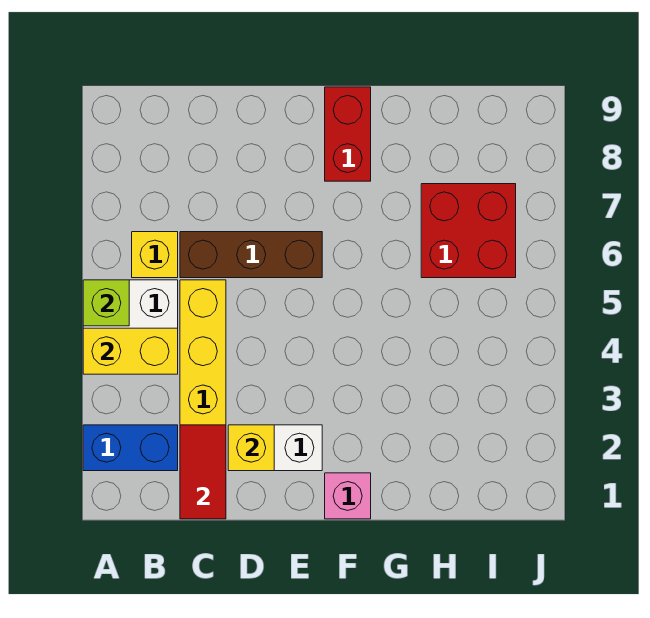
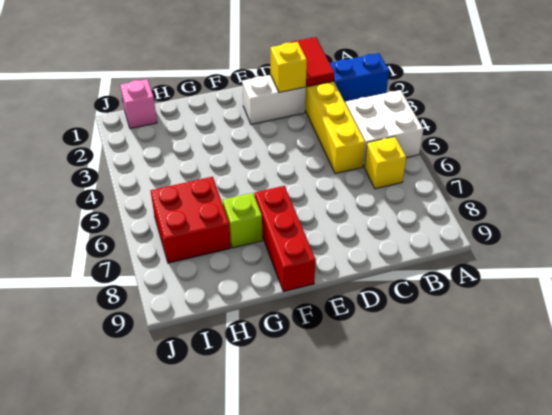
yellow 1x2 brick [83,328,178,374] -> none
lime 1x1 brick [83,280,129,326] -> lime 1x1 brick moved to [223,193,262,248]
brown 1x3 brick [180,232,322,278] -> none
pink 1x1 brick [325,473,371,519] -> pink 1x1 brick moved to [120,79,157,129]
red 1x2 brick [325,87,371,181] -> red 1x3 brick [255,186,316,292]

